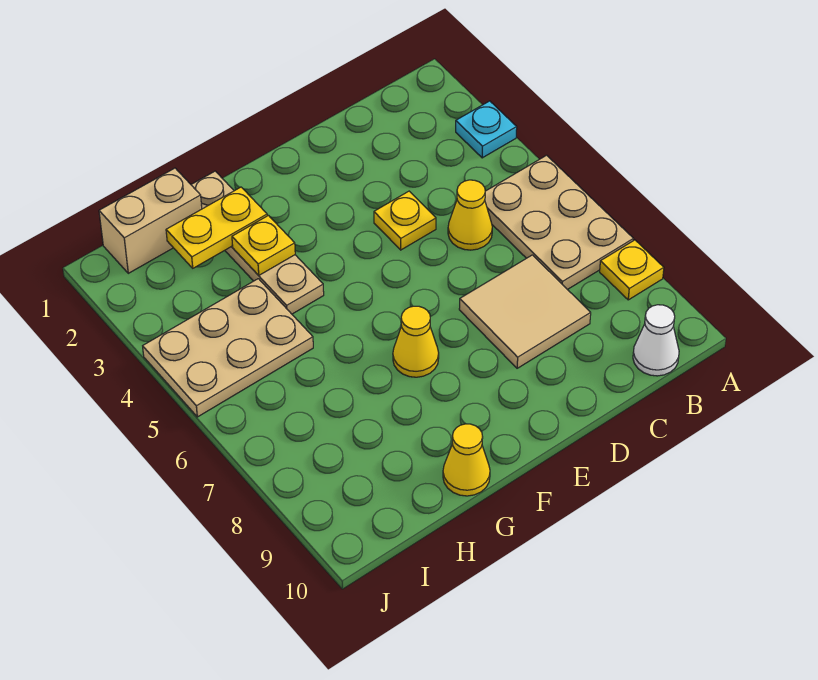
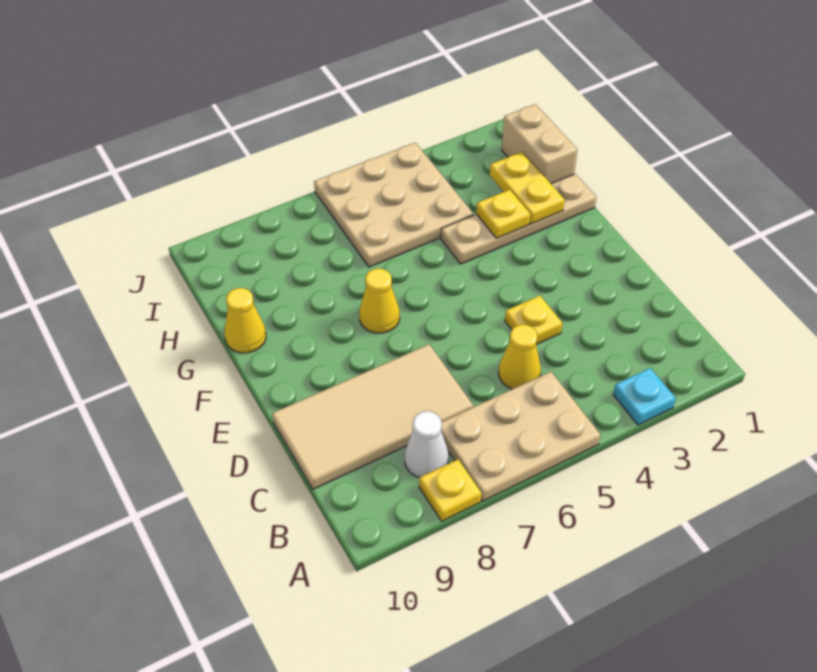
white 1x1 cone [633,305,679,376] -> white 1x1 cone moved to [405,411,449,477]
tan 2x2 tile [459,255,591,368] -> tan 2x4 tile [272,344,473,489]
tan 2x3 plate [143,279,313,417] -> tan 3x3 plate [314,143,474,267]

